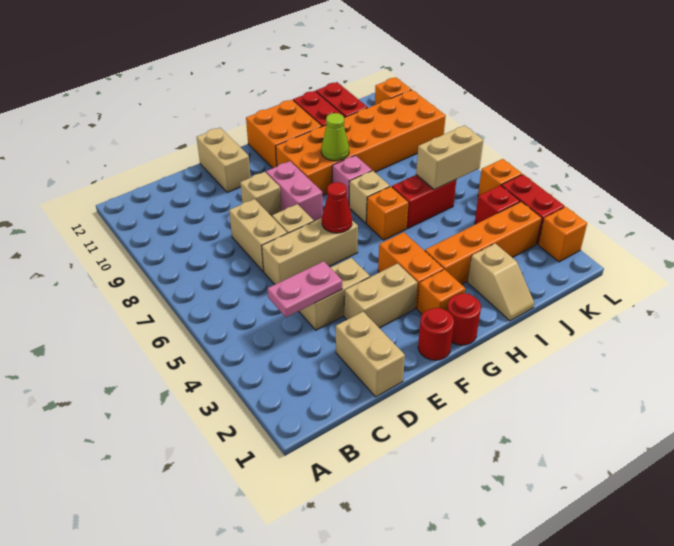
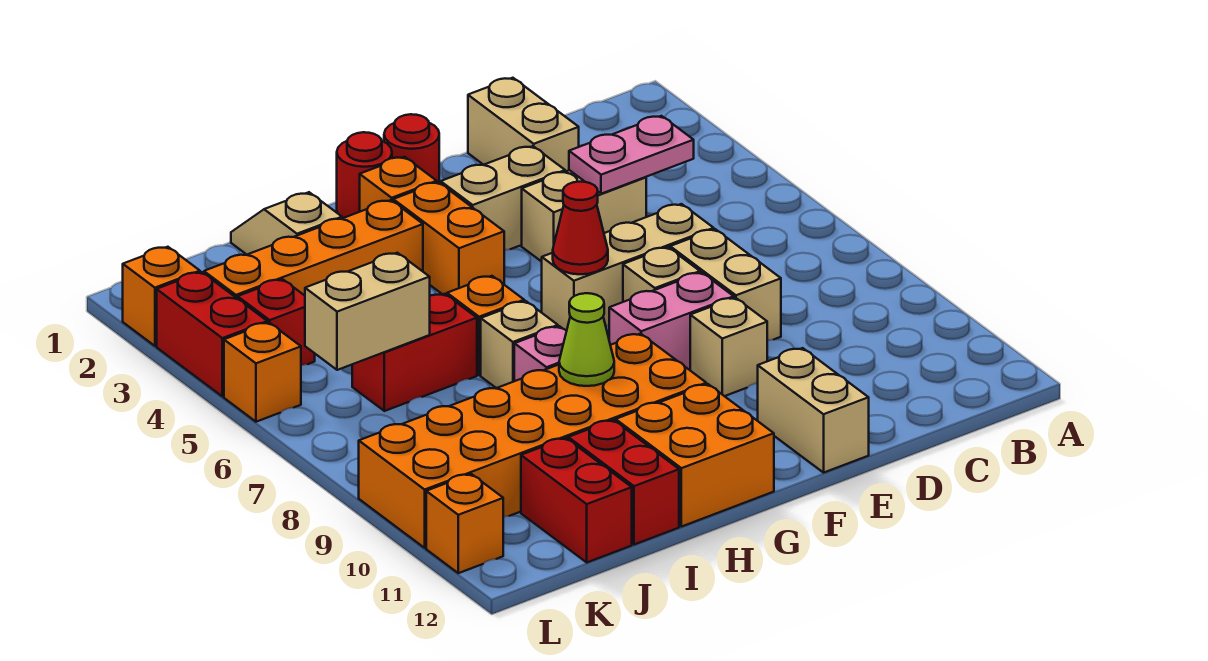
pink 1x2 brick [266,161,323,221] -> pink 1x2 brick turned to [609,272,734,370]

